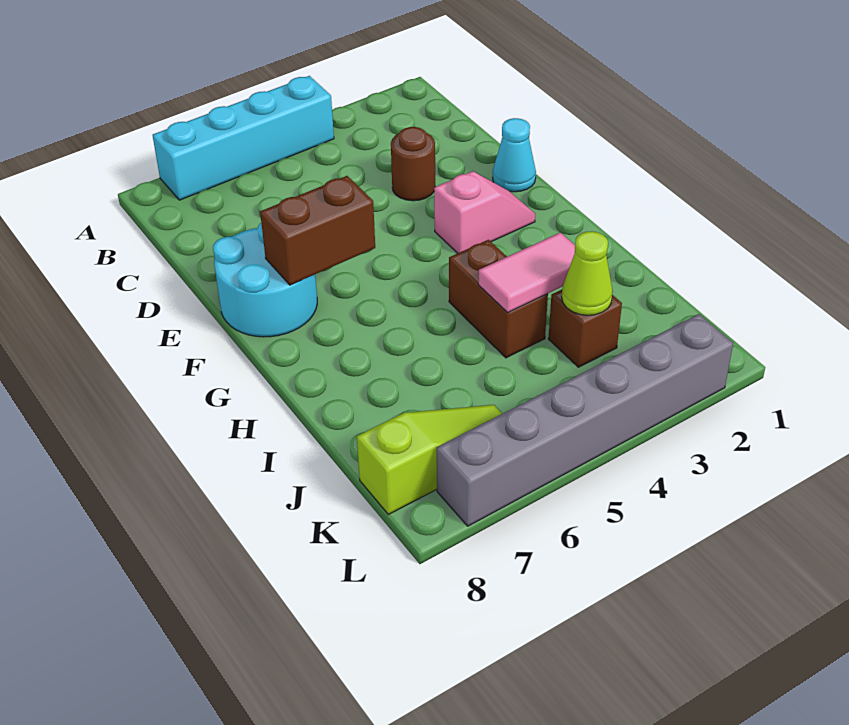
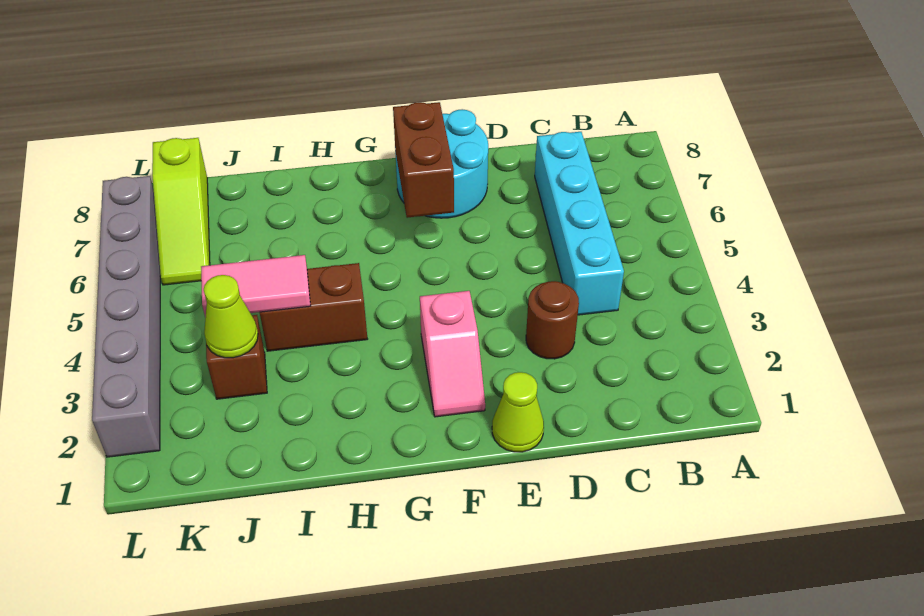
cyan 1x4 brick [153,76,334,200] -> cyan 1x4 brick moved to [535,132,624,315]
cyan 1x1 cone [493,118,536,192] -> lime 1x1 cone [492,372,544,452]
pink 1x2 tile [478,233,575,313] -> pink 1x2 tile turned to [201,255,311,317]

